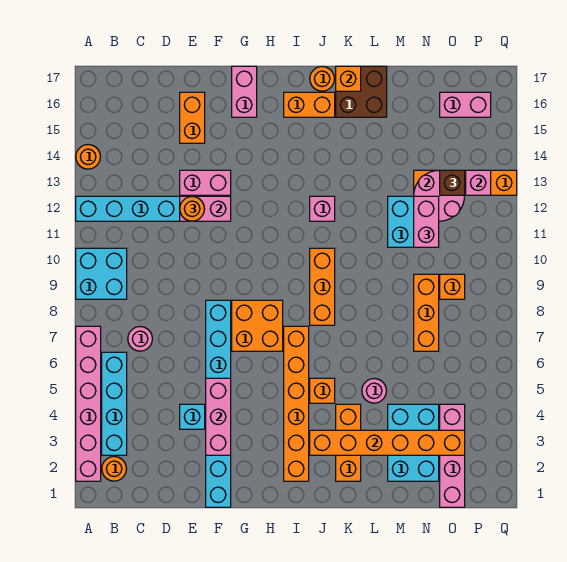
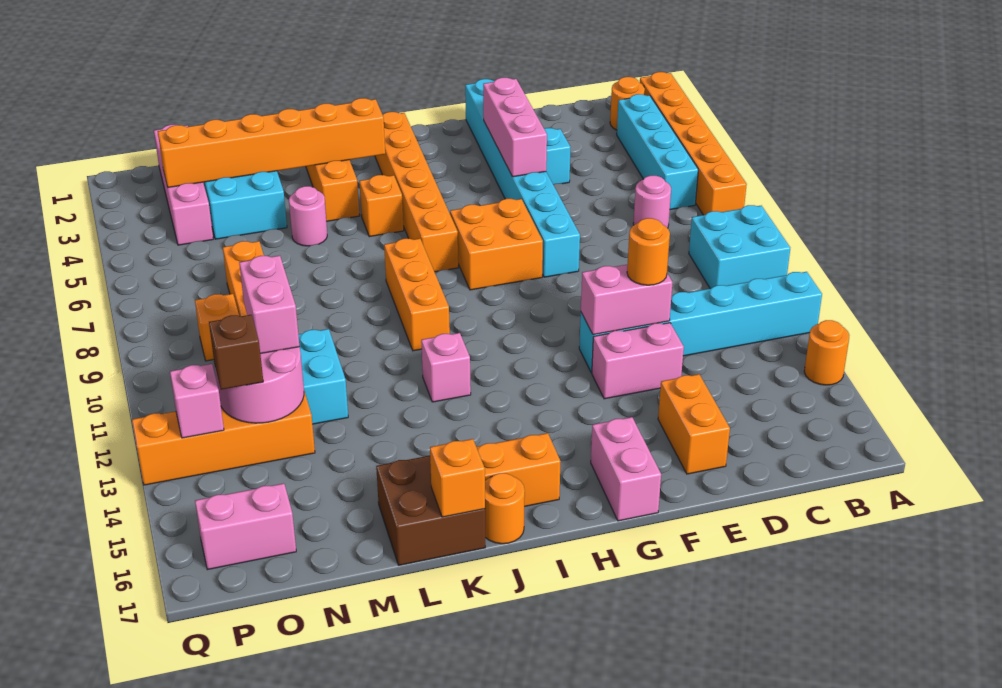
pink 1x6 brick [76,326,101,481] -> orange 1x6 brick [640,72,747,215]

